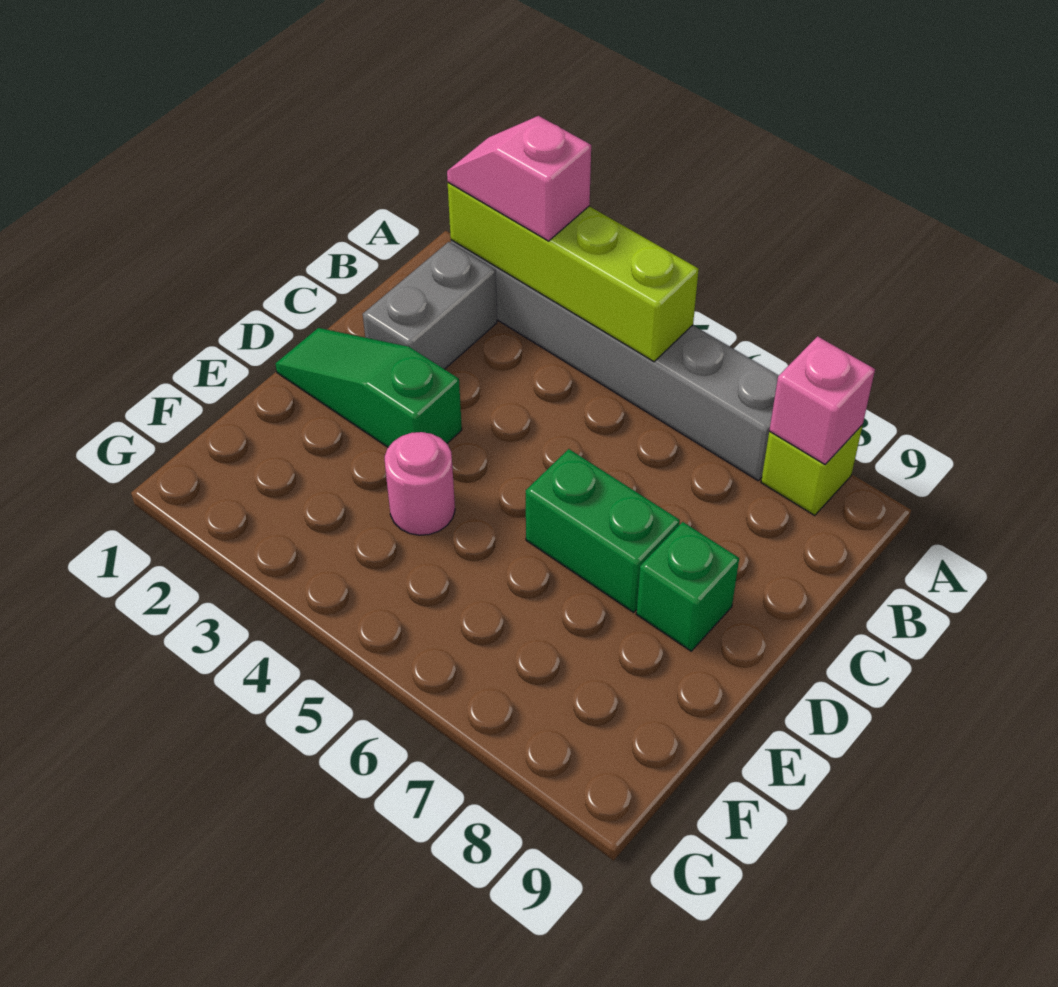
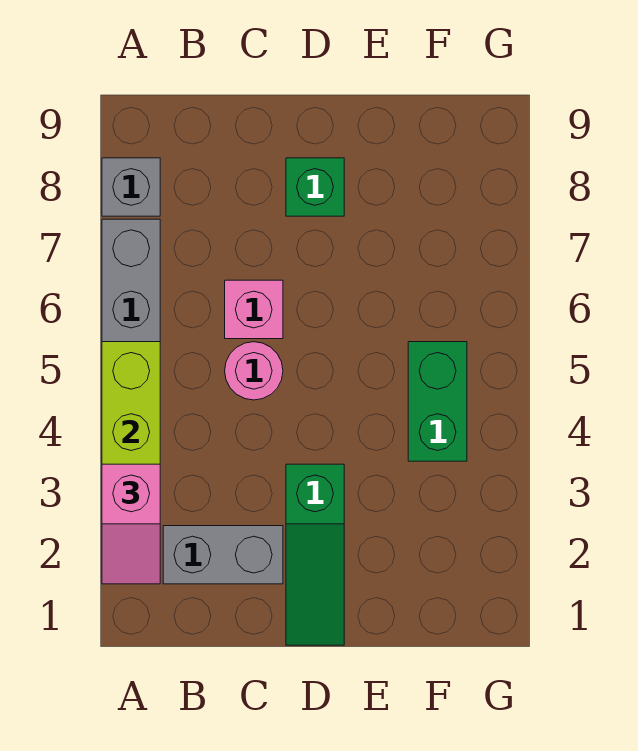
lime 1x1 brick [761,425,863,516] -> grey 1x1 brick [102,158,160,216]
pink 1x1 brick [769,336,875,464] -> pink 1x1 brick moved to [225,280,283,339]
green 1x2 brick [526,449,680,612] -> green 1x2 brick moved to [408,342,467,461]
pink 1x1 round brick [385,432,455,535] -> pink 1x1 round brick moved to [225,342,283,400]

